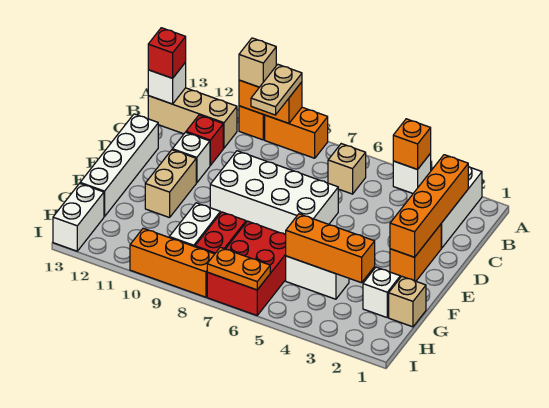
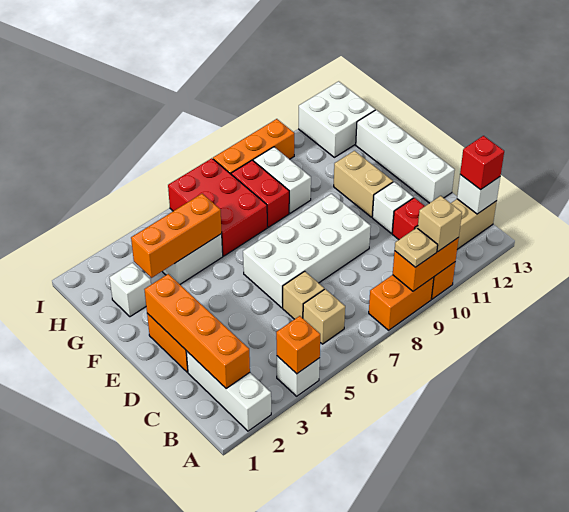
tan 1x2 plate [251,64,302,115] -> tan 1x1 plate [395,228,438,267]
tan 1x1 brick [389,276,426,327] -> tan 1x1 brick moved to [283,271,324,319]
white 1x2 brick [53,183,104,251] -> white 2x2 brick [299,81,375,157]
orange 1x2 plate [207,247,270,290] -> none

